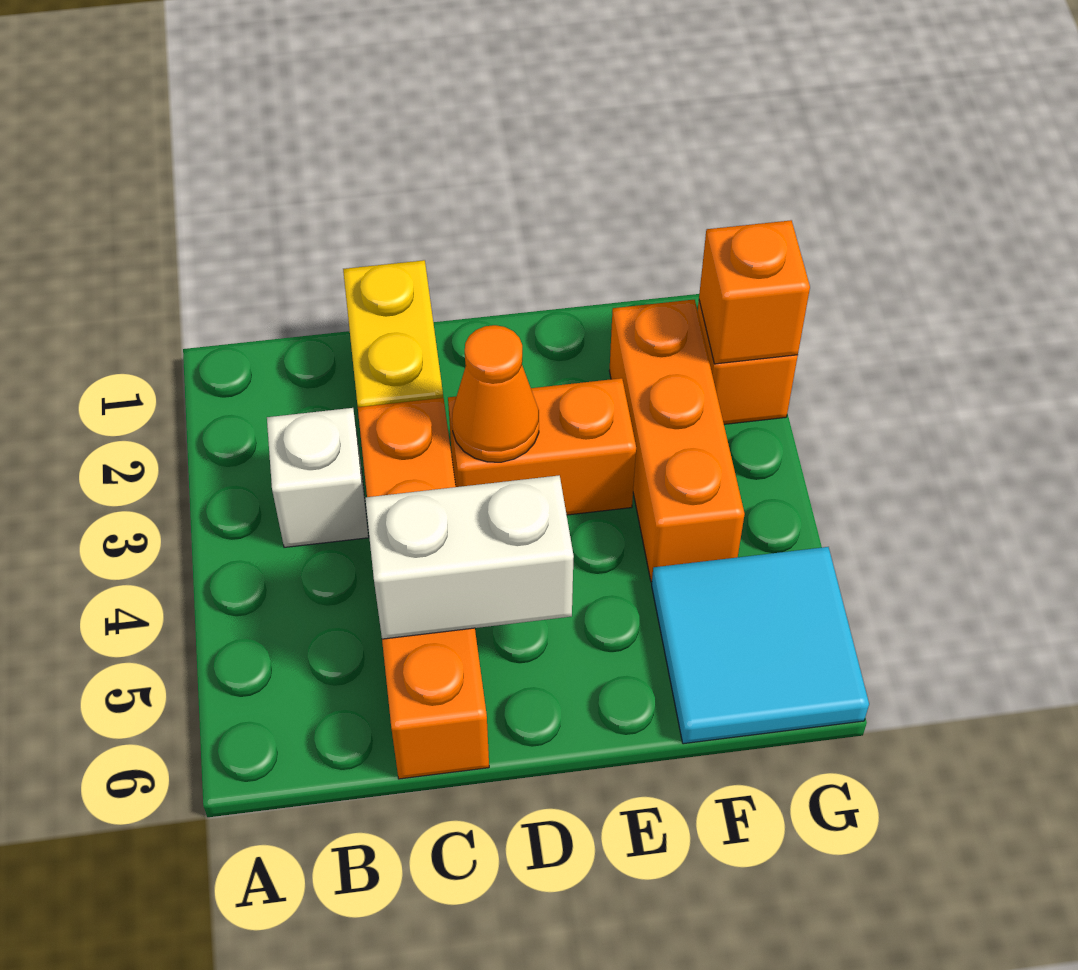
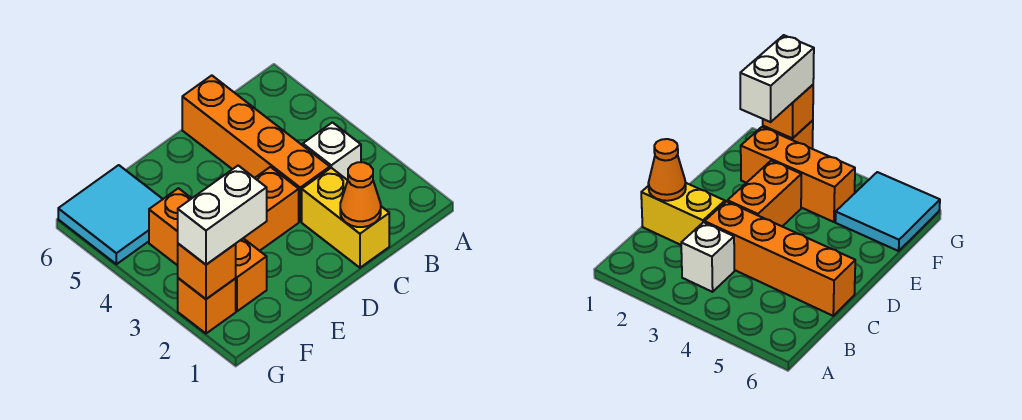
white 1x2 brick [365,476,574,639] -> white 1x2 brick moved to [178,166,267,265]
orange 1x1 cone [452,325,539,462] -> orange 1x1 cone moved to [340,162,381,227]

